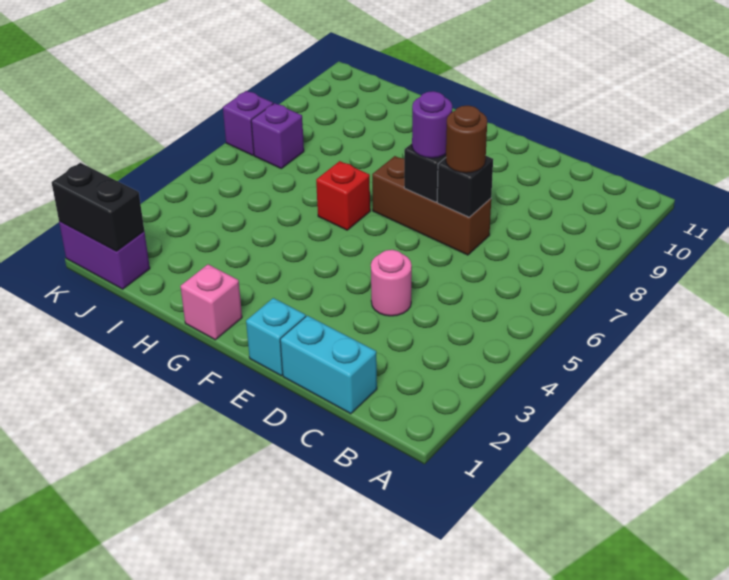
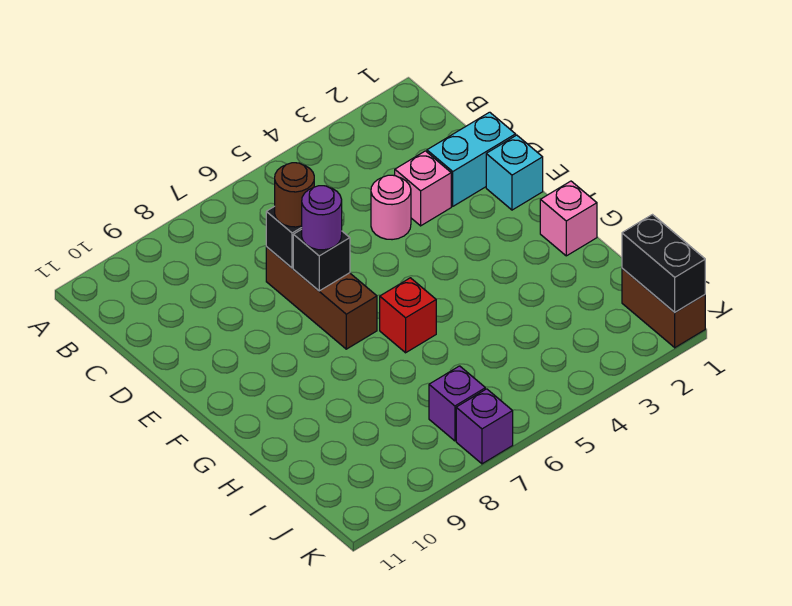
cyan 1x2 brick [280,316,377,414] -> cyan 1x2 brick turned to [427,112,516,206]
none -> pink 1x1 brick [395,151,451,226]
purple 1x2 brick [59,221,150,289] -> brown 1x2 brick [622,268,705,348]

